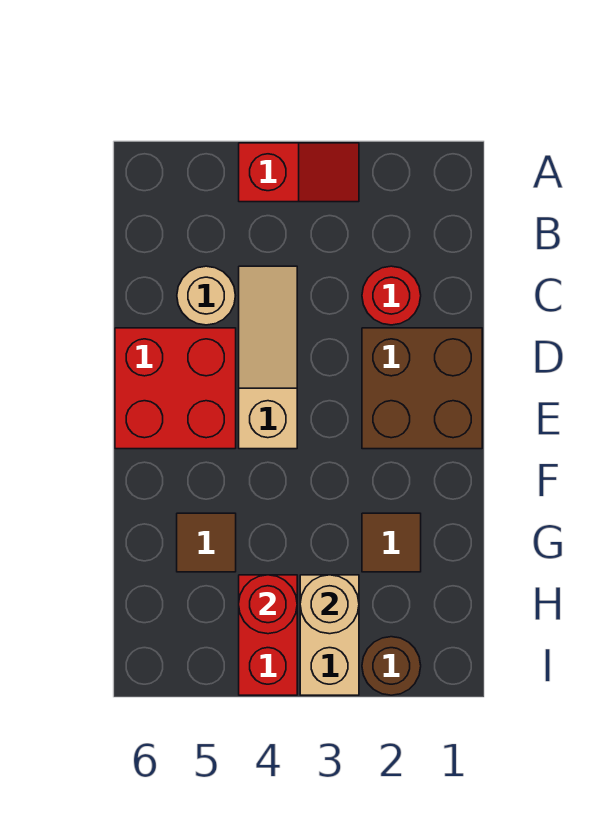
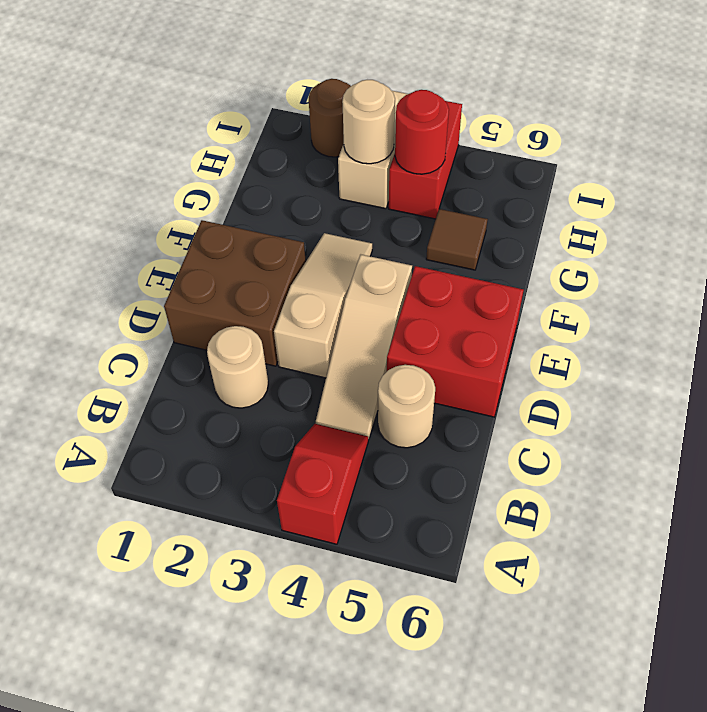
red 1x2 slope [239,143,359,202] -> red 1x2 slope turned to [277,424,368,544]
red 1x1 round brick [362,266,421,325] -> tan 1x1 round brick [207,326,268,408]
none -> tan 1x3 slope [274,233,372,378]
brown 1x1 tile [362,513,421,572] -> none

